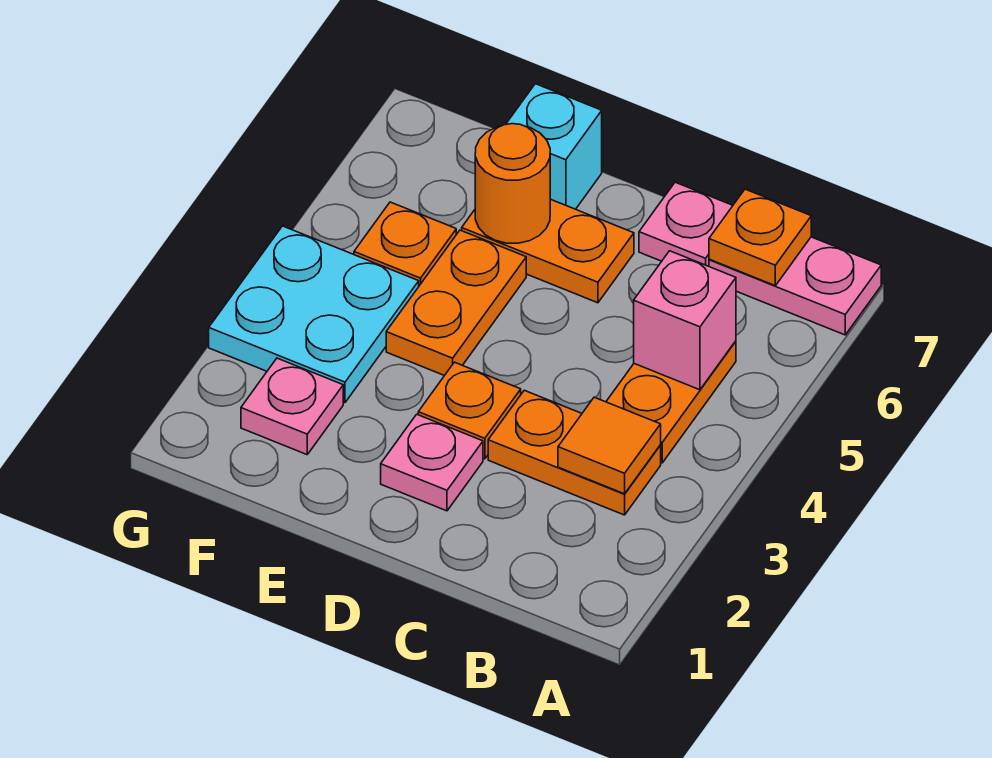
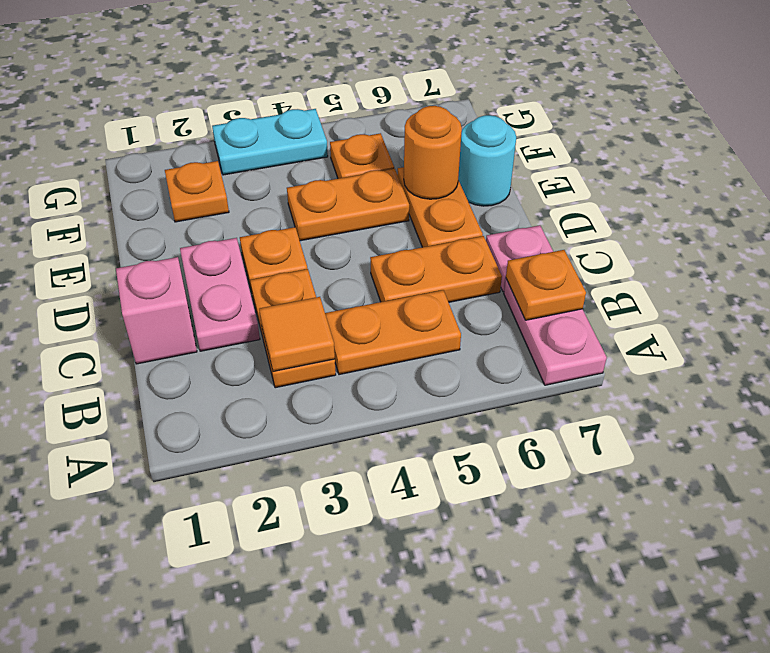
pink 1x1 brick [634,251,736,390] -> pink 1x1 brick moved to [116,257,197,364]
none -> orange 1x2 plate [370,236,502,302]
pink 1x1 plate [381,414,483,511] -> pink 1x2 plate [180,238,260,351]
cyan 1x1 brick [506,84,602,209] -> cyan 1x1 round brick [458,115,516,206]
pink 1x1 plate [241,358,343,455] -> orange 1x1 plate [165,161,229,222]
cyan 2x2 plate [209,226,419,403] -> cyan 1x2 plate [212,109,328,175]

